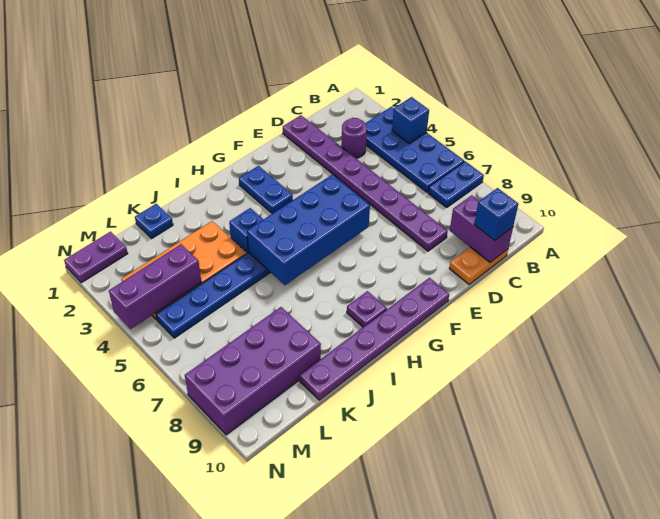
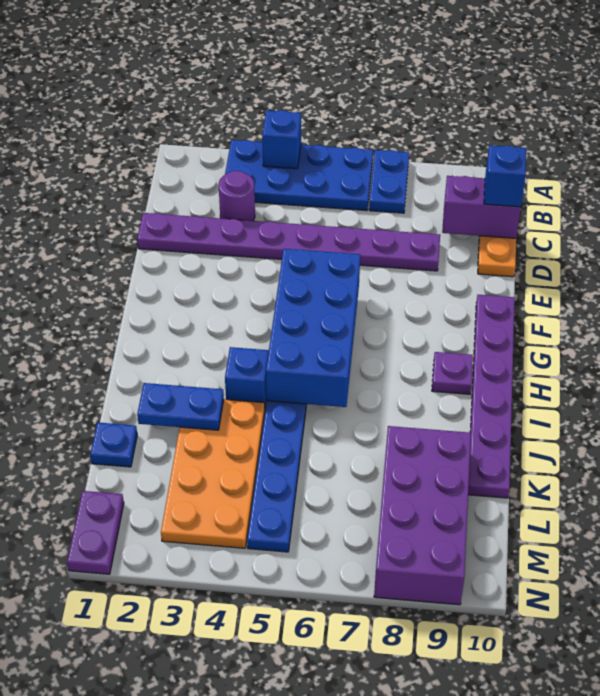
blue 1x2 plate [239,166,293,214] -> blue 1x2 plate moved to [137,383,224,430]
purple 1x3 brick [109,244,201,329] -> none

